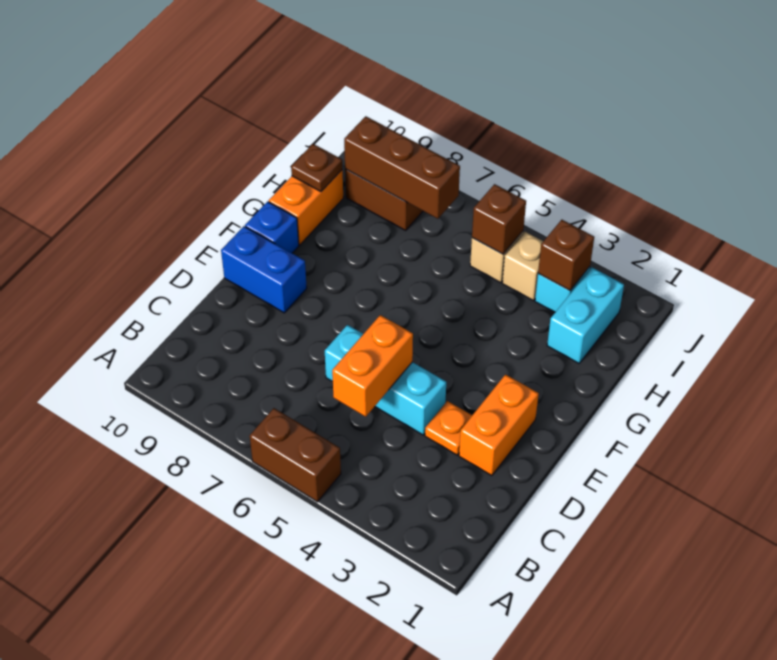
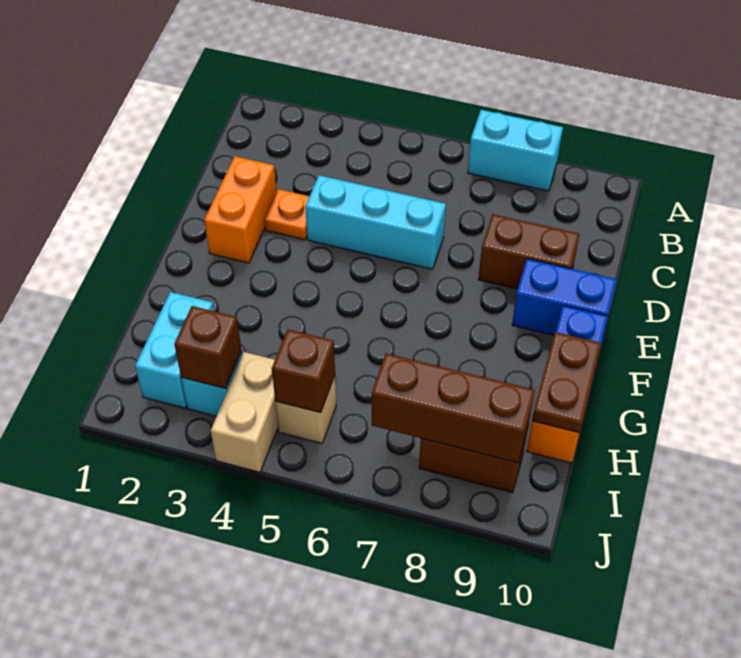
brown 1x2 brick [250,408,341,502] -> brown 1x2 brick moved to [478,214,580,289]
none -> cyan 1x2 brick [468,110,563,191]
orange 1x2 brick [332,315,413,417] -> none
brown 1x1 plate [291,144,342,192] -> brown 1x2 plate [532,332,601,433]
tan 1x1 brick [502,232,543,300] -> tan 1x2 brick [211,352,278,472]

